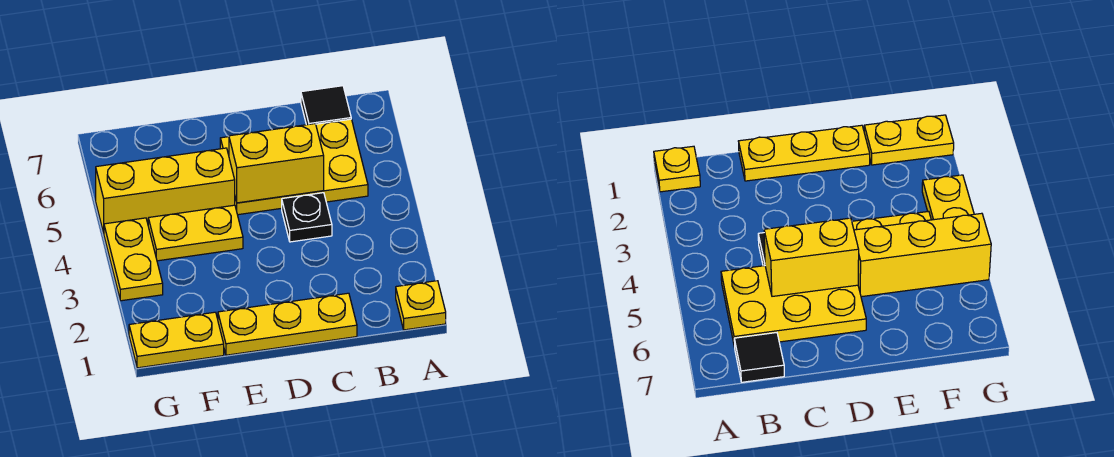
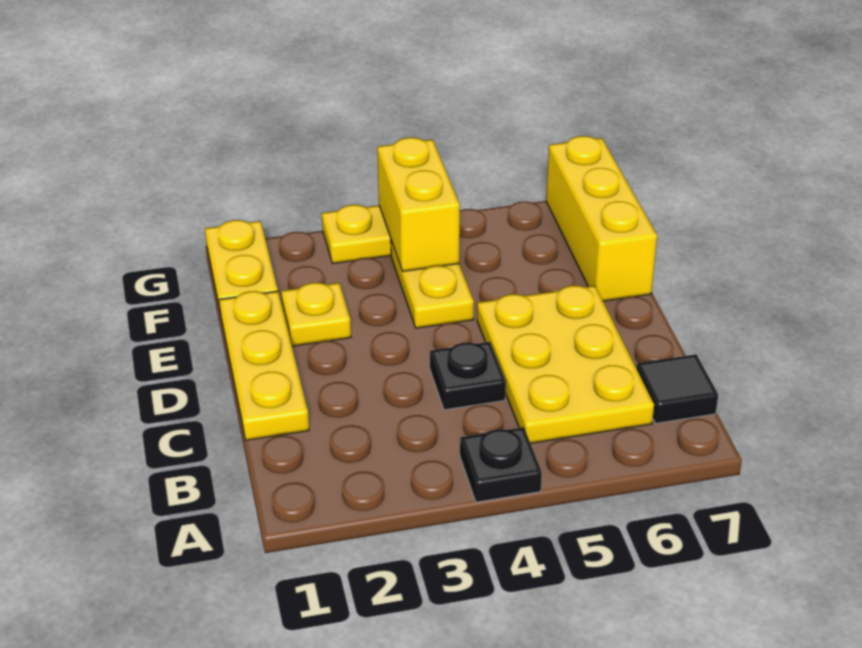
yellow 1x1 plate [396,281,446,330] -> yellow 1x1 plate moved to [281,283,351,346]
none -> black 1x1 plate [460,427,542,502]
yellow 1x2 brick [229,124,324,203] -> yellow 1x2 brick moved to [377,137,460,271]
yellow 1x3 brick [96,148,235,233] -> yellow 1x3 brick moved to [546,136,657,301]

